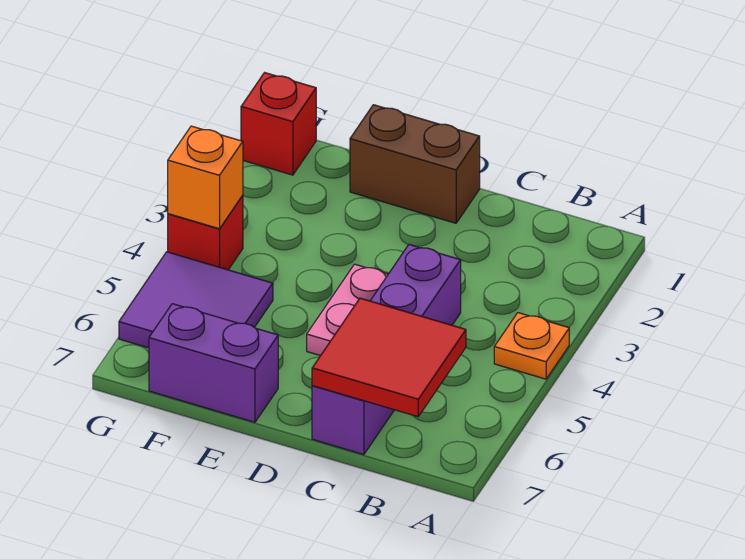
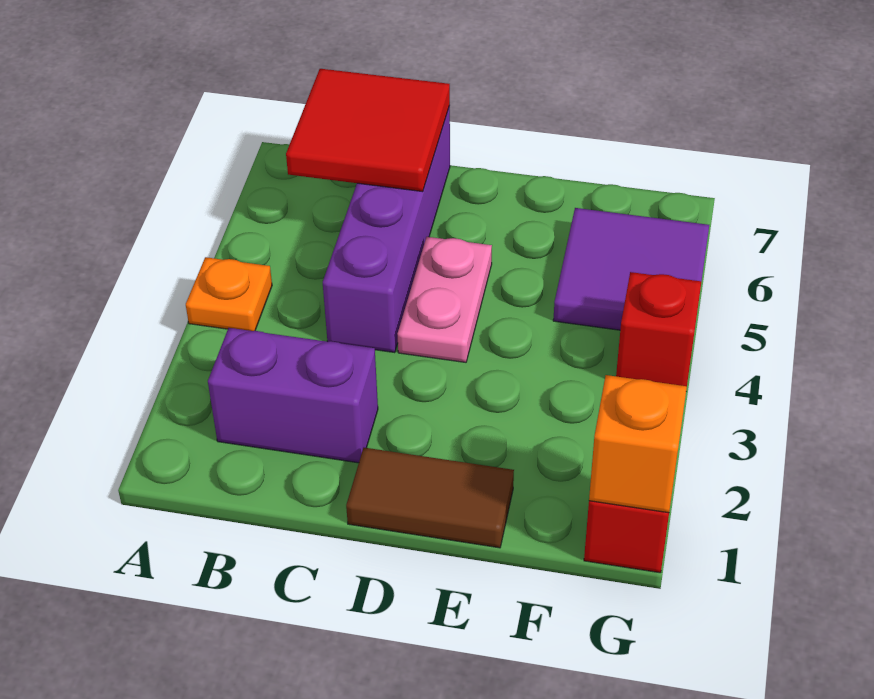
brown 1x2 brick [350,105,480,223] -> brown 1x2 tile [346,448,514,548]
purple 1x2 brick [149,304,278,422] -> purple 1x2 brick moved to [208,328,378,463]
orange 1x1 brick [168,126,243,229] -> orange 1x1 brick moved to [589,375,687,513]

